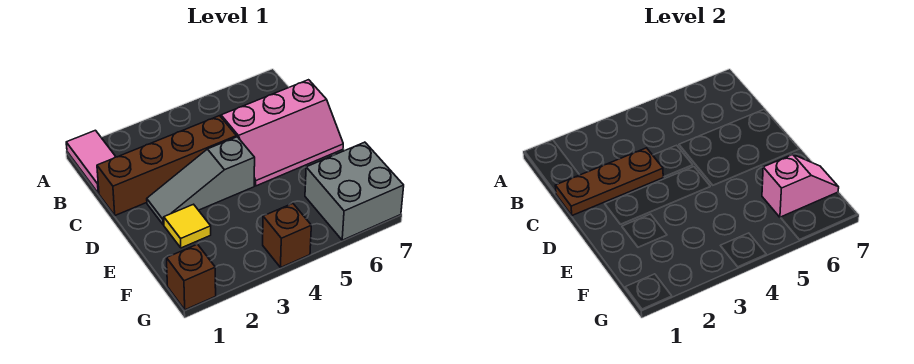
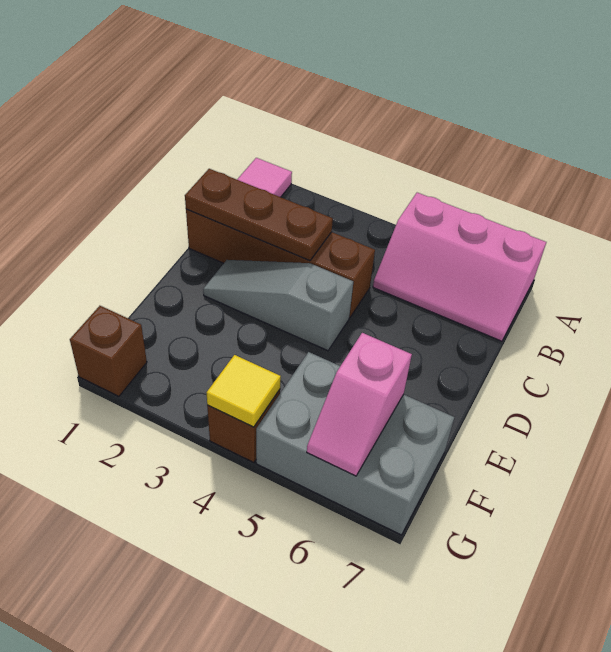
pink 2x3 slope [221,80,343,186] -> pink 2x3 slope moved to [373,193,546,341]
yellow 1x1 tile [164,204,211,248] -> yellow 1x1 tile moved to [207,355,281,427]
grey 2x2 brick [305,142,404,240] -> grey 2x3 brick [256,352,454,535]
pink 1x2 slope [762,155,839,217] -> pink 1x2 slope turned to [307,333,412,476]

